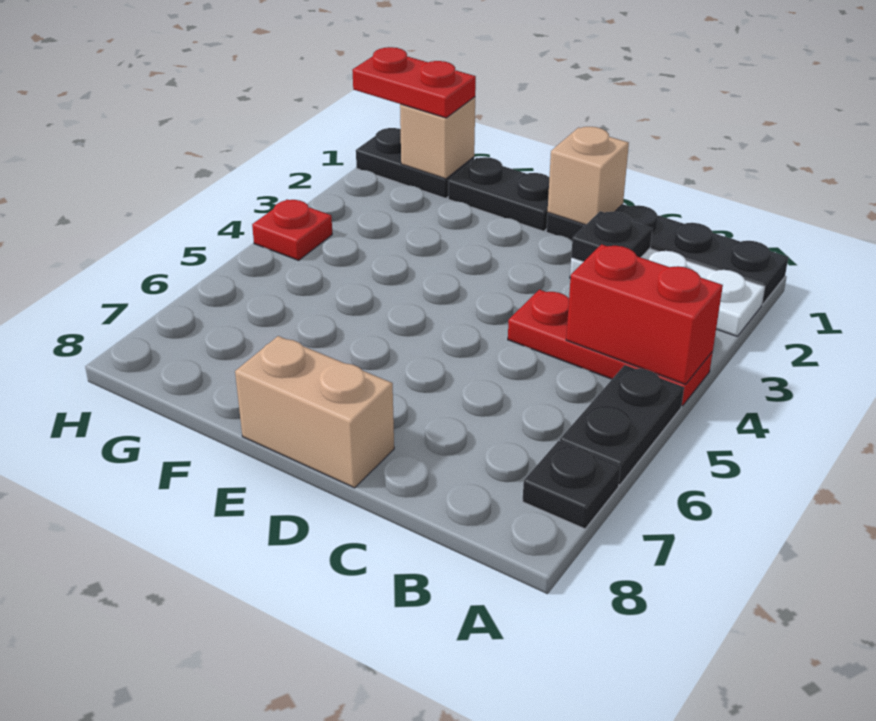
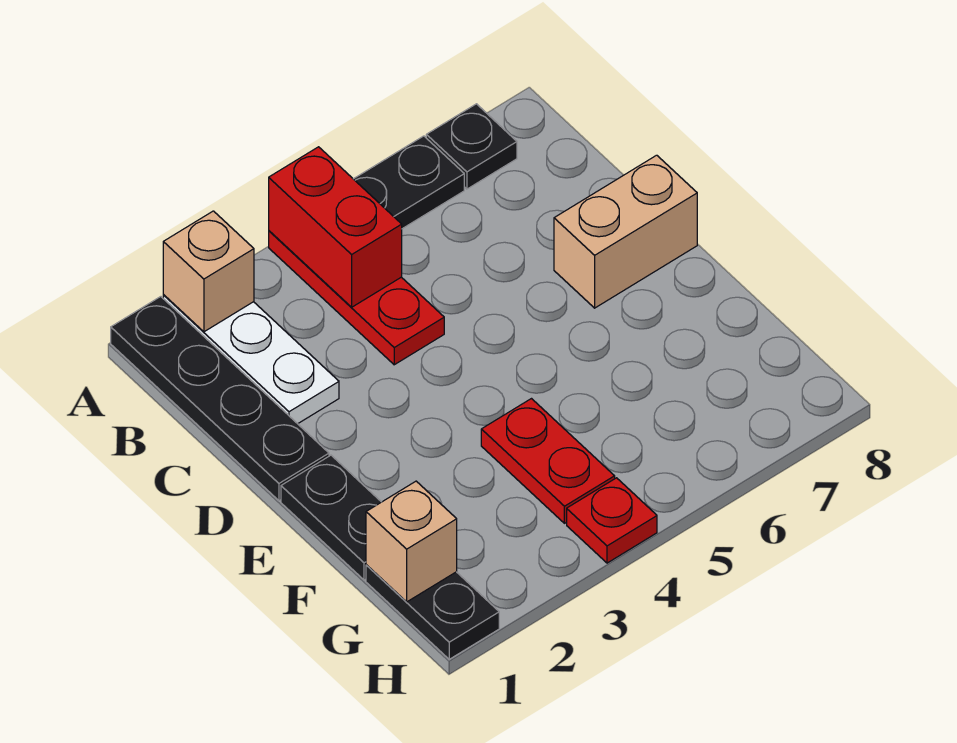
black 1x1 plate [571,211,652,262] -> none
tan 1x1 brick [548,127,629,225] -> tan 1x1 brick moved to [163,211,254,332]
tan 1x2 brick [235,336,394,488] -> tan 1x2 brick turned to [554,155,697,308]
red 1x2 plate [352,47,476,118] -> red 1x2 plate moved to [481,399,615,523]

